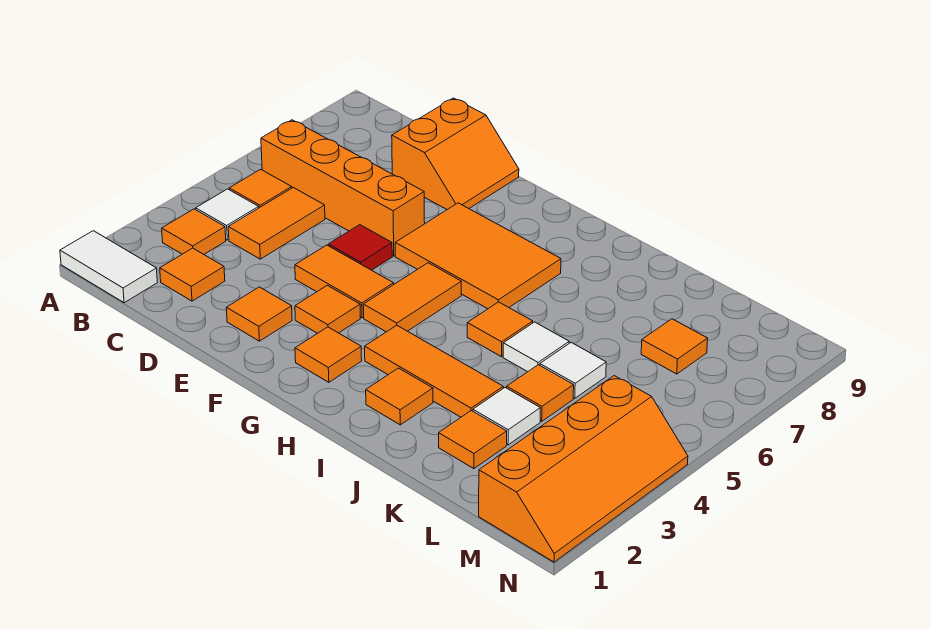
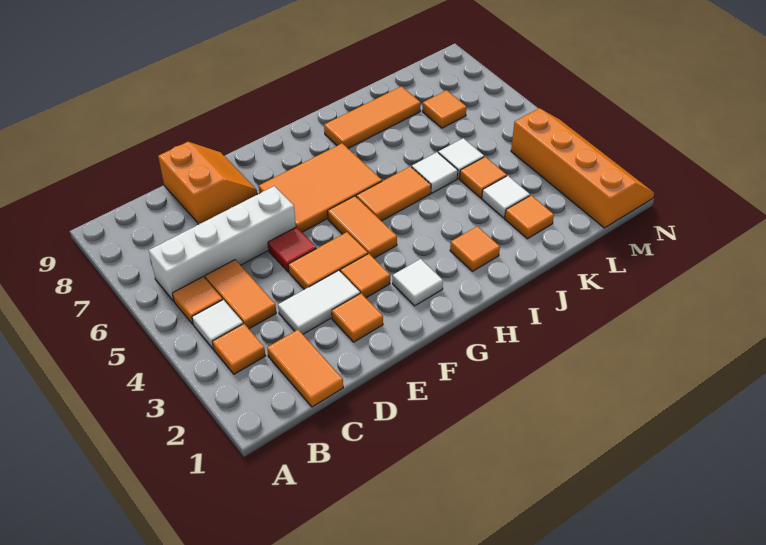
white 1x2 tile [60,231,157,303] -> white 1x2 tile moved to [278,270,360,334]
orange 1x4 brick [261,120,425,256] -> white 1x4 brick [149,186,296,301]
orange 1x1 tile [160,248,225,301] -> orange 1x2 tile [267,330,343,407]
orange 1x1 tile [295,327,362,382] -> white 1x1 tile [393,259,443,306]
orange 1x3 tile [365,325,503,417] -> orange 1x3 tile moved to [324,86,421,148]
orange 1x1 tile [467,302,533,357] -> orange 1x2 tile [356,166,431,221]

